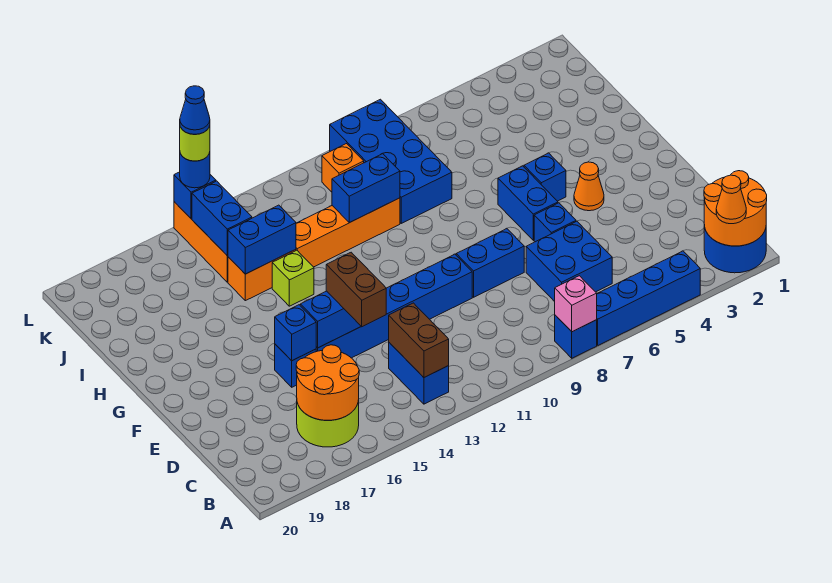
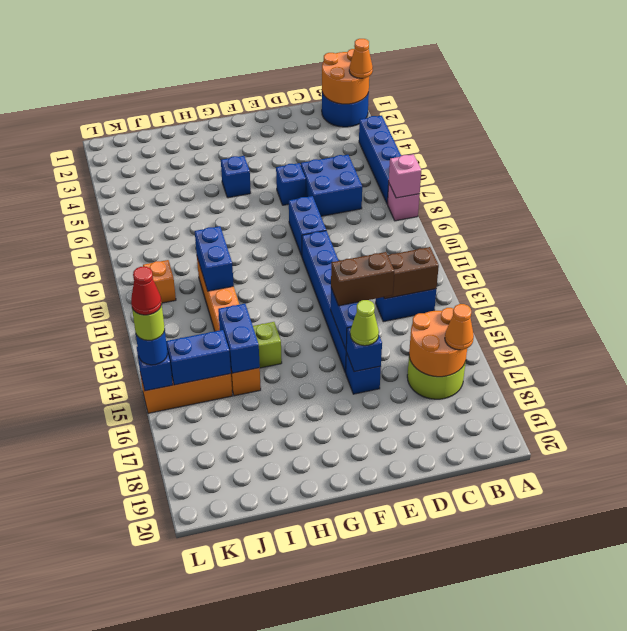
blue 1x1 brick [555,315,597,358] -> pink 1x1 brick [387,184,420,221]
none -> lime 1x1 cone [350,300,379,346]
orange 1x1 cone [574,162,604,211] -> orange 1x1 cone moved to [445,304,474,350]
blue 1x2 brick [498,166,558,240] -> none
blue 2x4 brick [330,99,452,223] -> none
blue 1x1 cone [180,86,210,134] -> red 1x1 cone [131,267,162,315]

